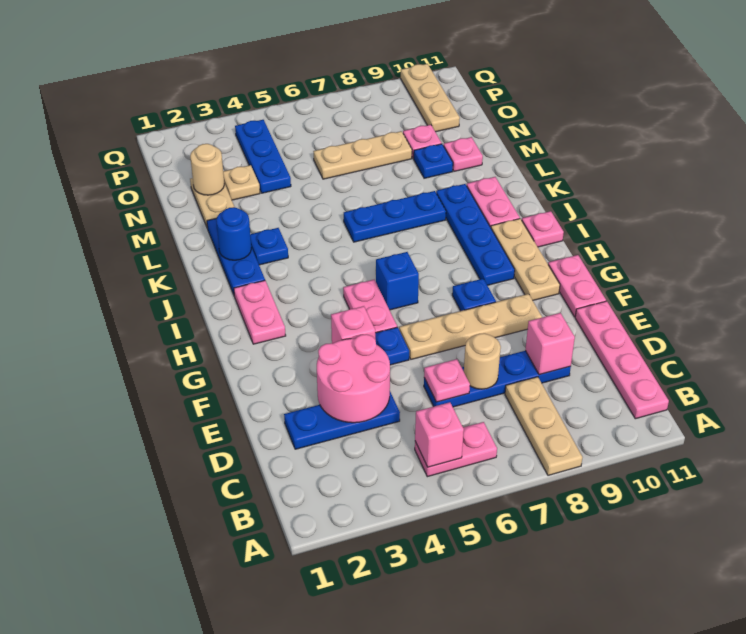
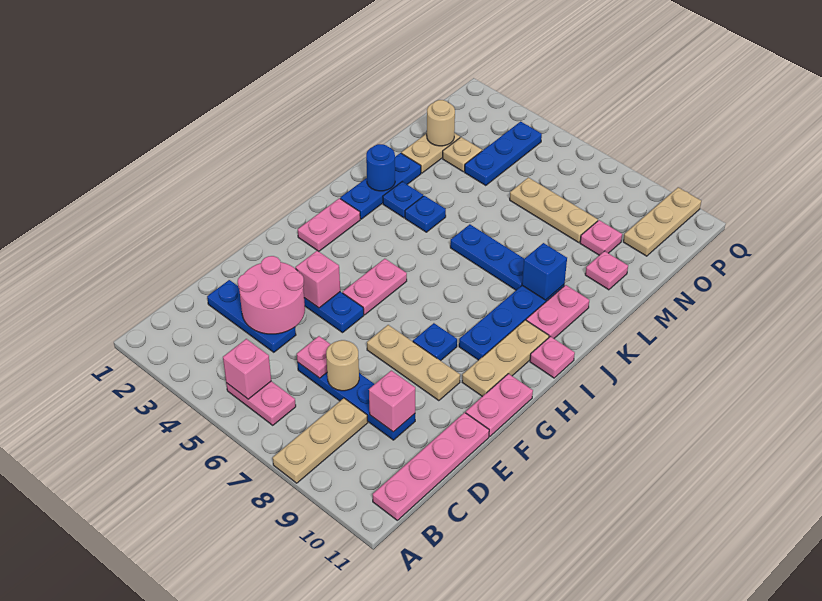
tan 1x4 plate [399,294,542,359] -> tan 1x3 plate [367,325,460,401]
blue 1x1 brick [376,252,419,310] -> blue 1x1 brick moved to [522,243,567,300]
blue 1x1 plate [414,144,453,178] -> blue 1x1 plate moved to [405,196,446,232]

